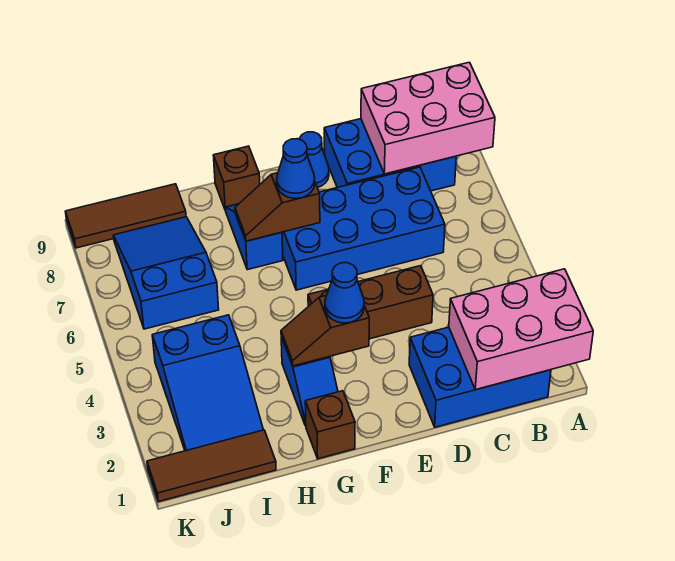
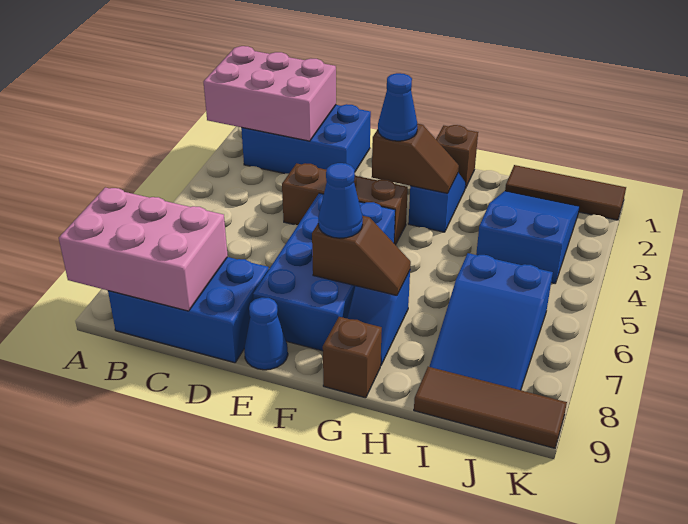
blue 2x4 brick [282,167,445,290] -> blue 2x4 brick turned to [253,193,395,351]

